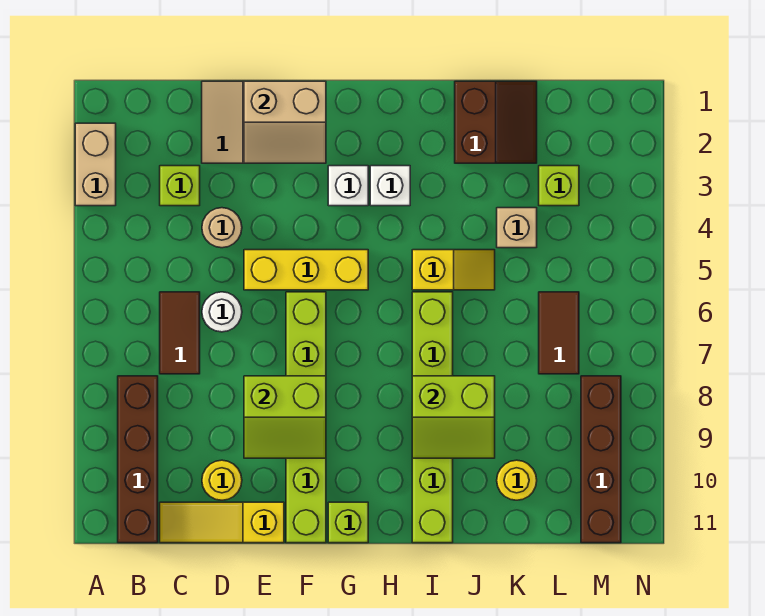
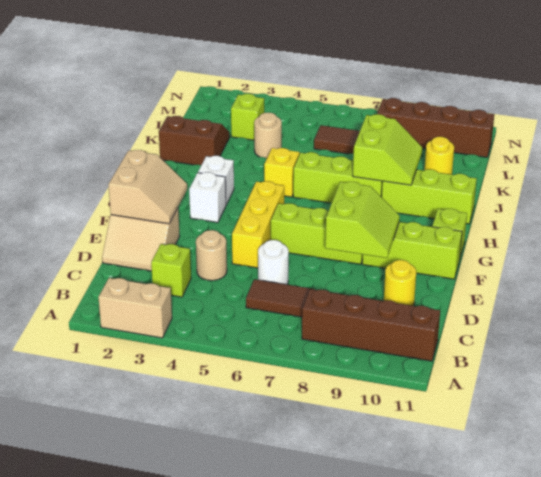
yellow 1x3 slope [160,502,284,543] -> none
tan 1x1 brick [497,208,537,248] -> tan 1x1 round brick [254,113,282,158]

